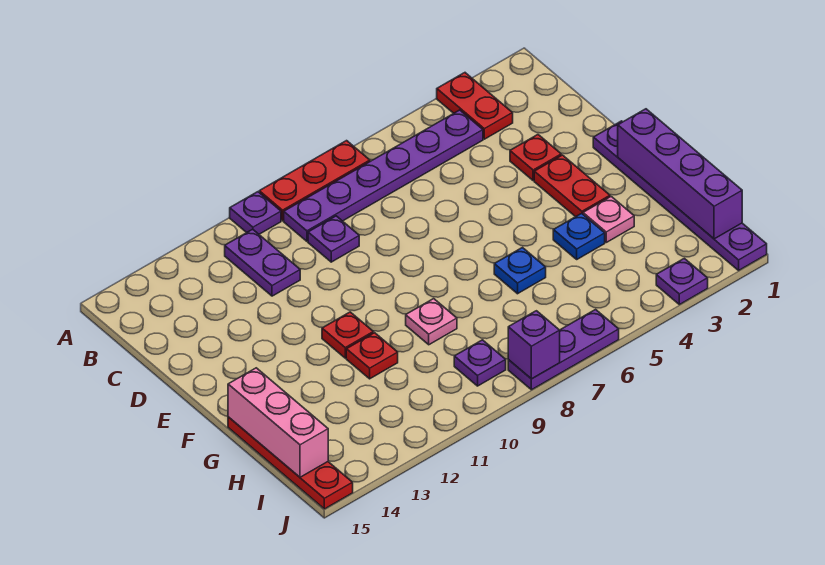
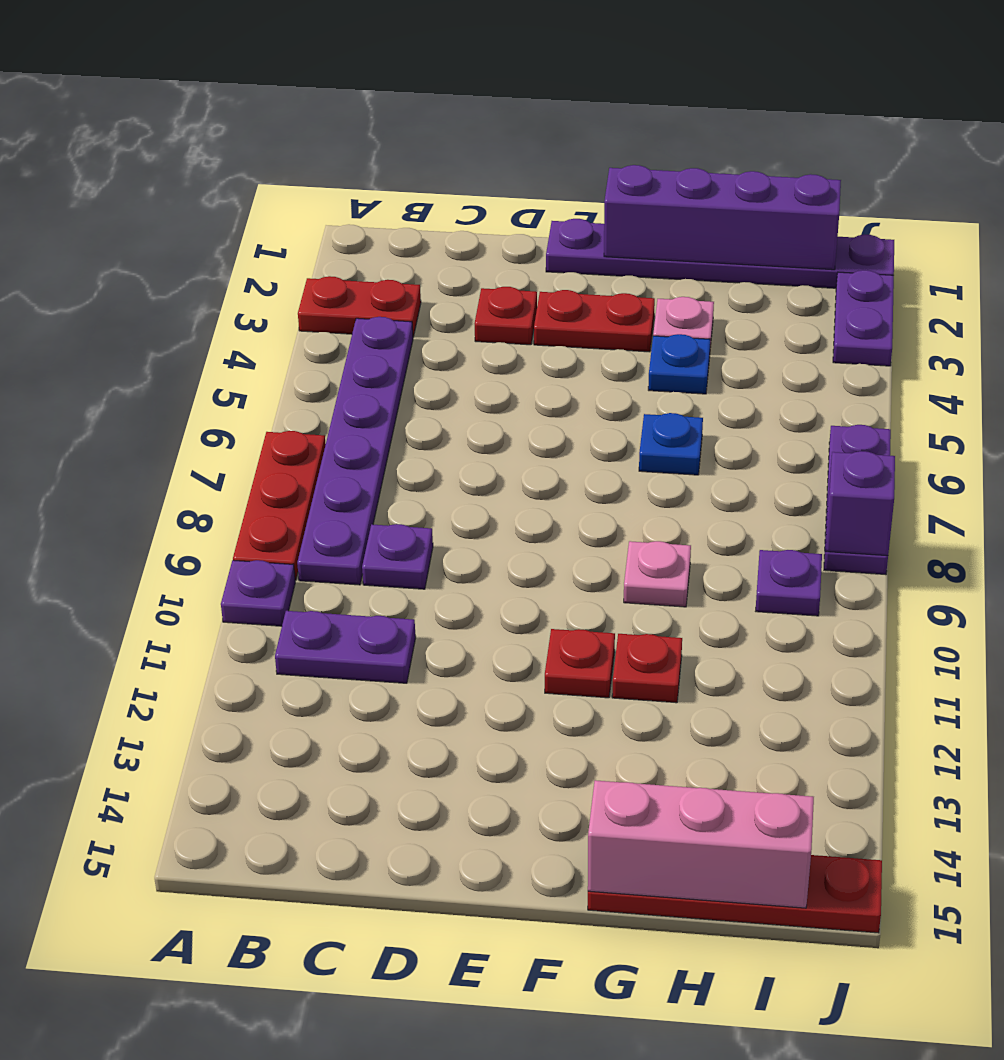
purple 1x1 plate [656,258,708,305] -> purple 1x2 plate [833,270,894,366]

